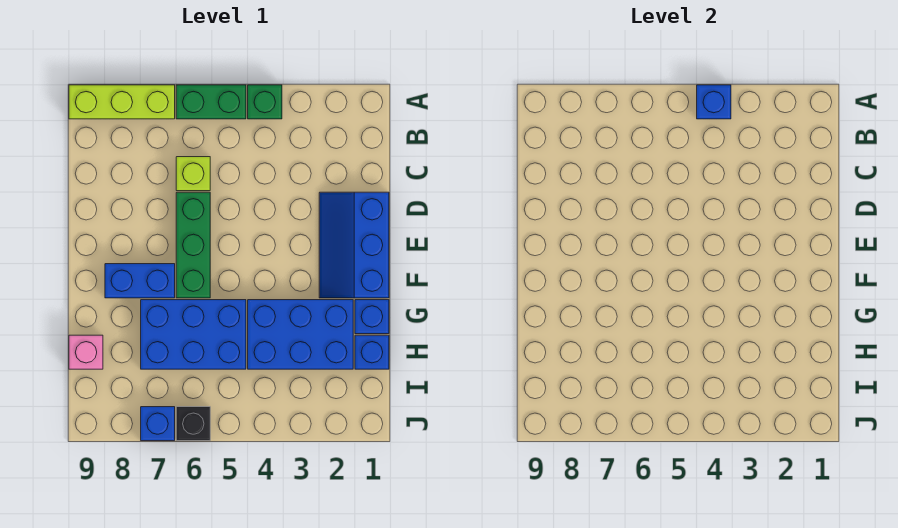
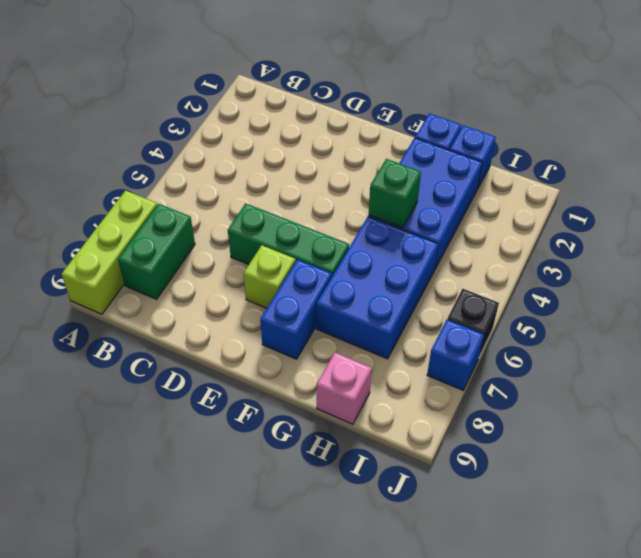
green 1x1 brick [248,85,282,119] -> green 1x1 brick moved to [369,159,421,228]
blue 1x1 brick [697,85,731,119] -> none
green 1x2 brick [176,85,246,119] -> green 1x2 brick moved to [118,204,195,299]
lime 1x1 brick [176,157,210,191] -> lime 1x1 brick moved to [243,245,296,308]
blue 2x3 slope [319,192,389,298] -> none

